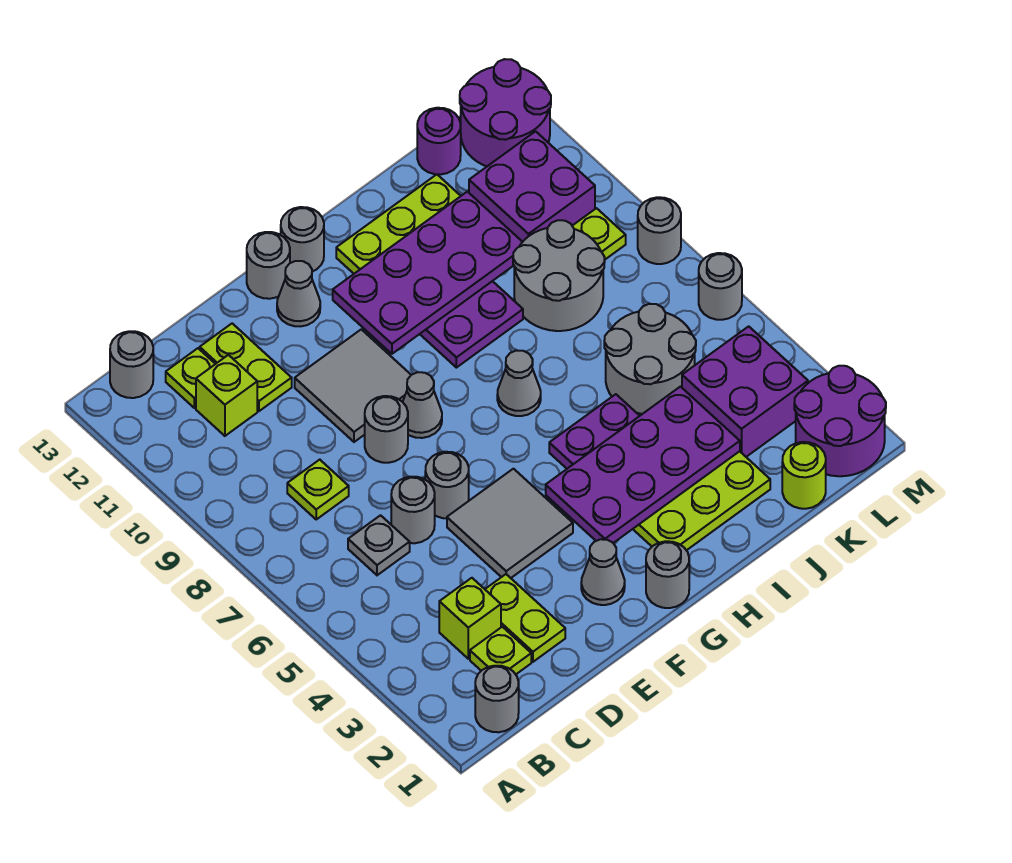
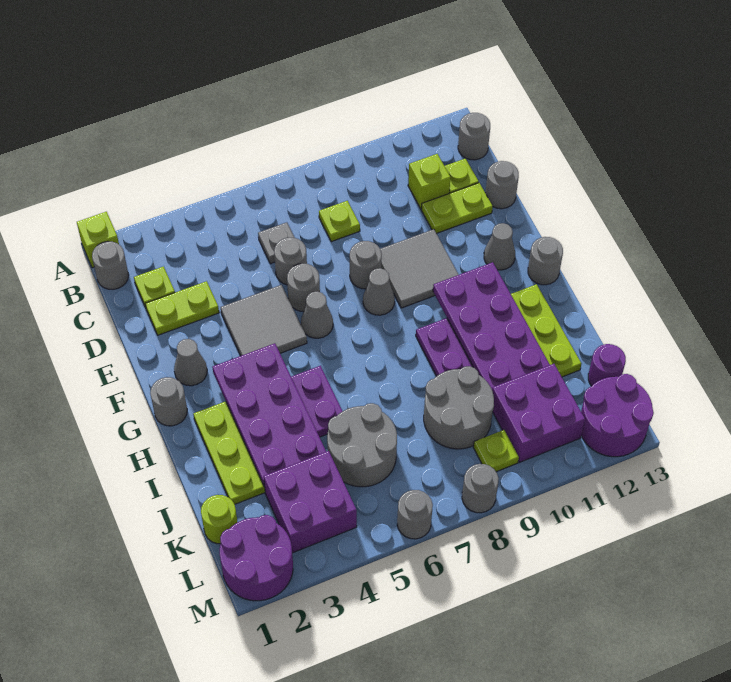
lime 1x1 brick [439,578,501,659] -> lime 1x1 brick moved to [77,212,119,268]
grey 1x1 round brick [247,232,290,299] -> grey 1x1 round brick moved to [486,161,519,209]
grey 1x1 cone [497,350,541,416] -> grey 1x1 cone moved to [301,292,333,338]

